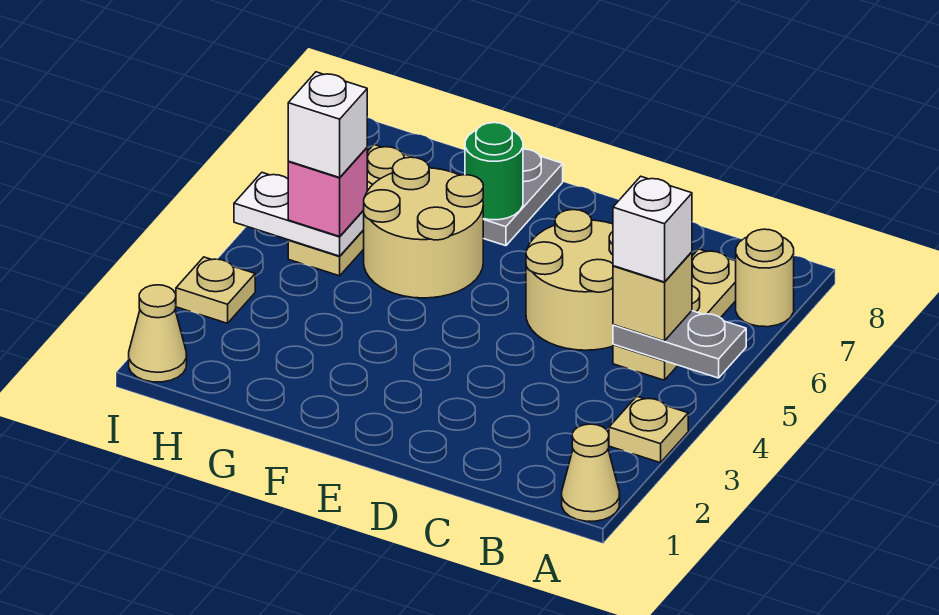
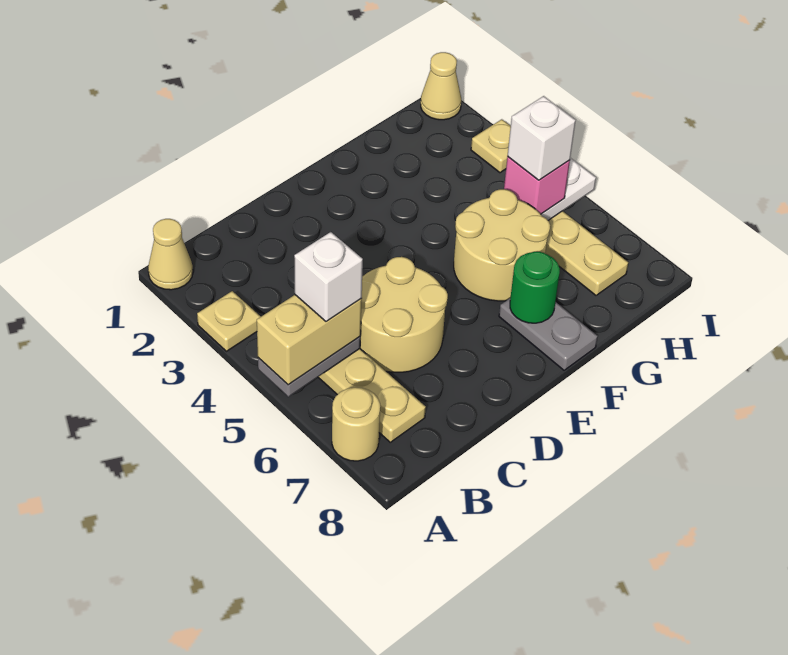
tan 1x1 brick [613,252,692,341] -> tan 1x2 brick [257,295,362,385]

